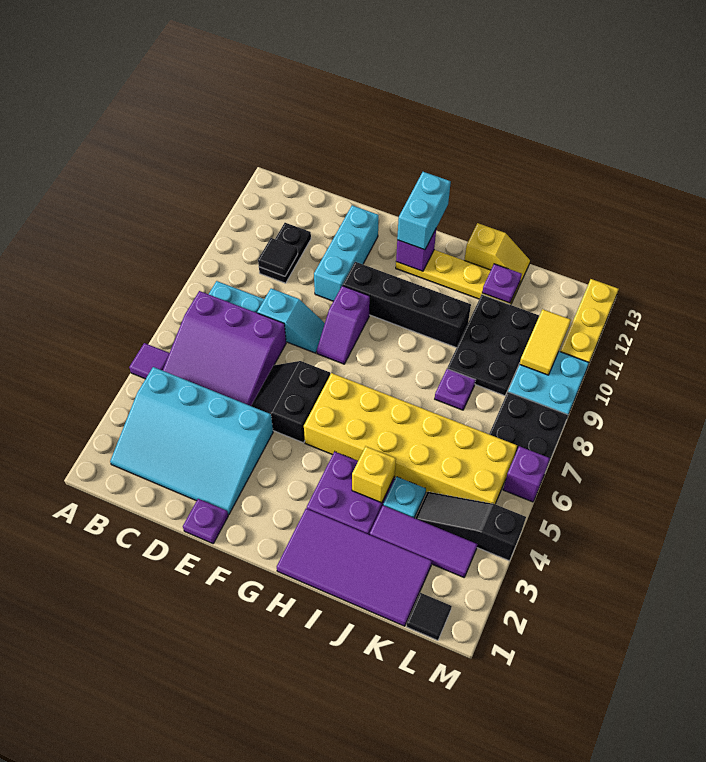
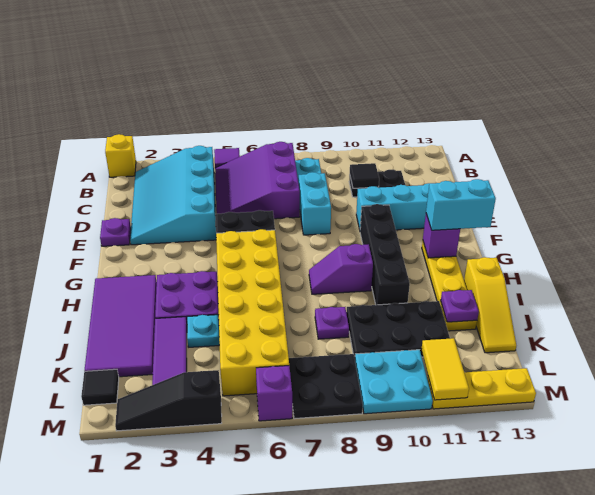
cyan 1x2 slope [257,288,325,353] -> cyan 1x2 brick [299,172,331,235]
purple 1x2 slope [317,286,370,364] -> purple 1x2 slope moved to [309,244,373,294]
yellow 1x1 brick [352,446,396,503] -> yellow 1x1 brick moved to [105,134,136,177]
yellow 1x2 slope [464,223,530,284] -> yellow 1x3 slope [464,257,516,353]
black 1x3 slope [415,492,526,561] -> black 1x3 slope turned to [115,370,222,431]
yellow 1x2 tile [520,309,571,375] -> yellow 1x2 tile turned to [421,338,469,400]

